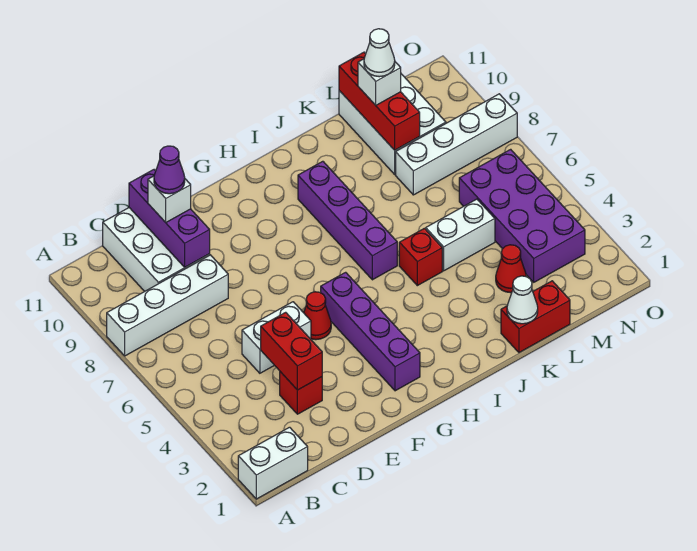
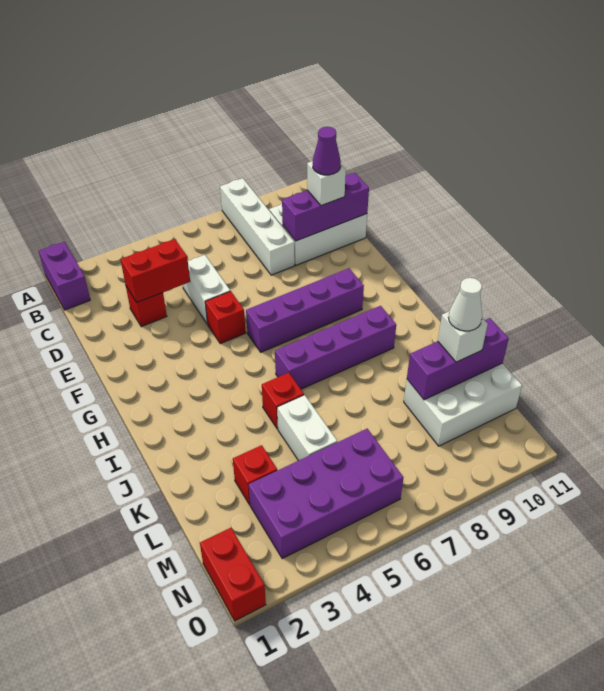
white 1x2 brick [238,427,308,499] -> purple 1x2 brick [39,242,90,310]
red 1x1 cone [304,292,331,340] -> red 1x1 brick [205,291,246,344]
purple 1x4 brick [321,272,420,391] -> purple 1x4 brick moved to [246,268,364,352]
red 1x2 brick [501,281,570,353] -> red 1x2 brick moved to [200,528,266,621]
white 1x1 cone [507,276,538,324] -> none
red 1x1 cone [496,245,526,293] -> red 1x1 brick [233,445,277,505]
white 1x4 brick [396,94,517,195] -> none
red 1x3 brick [339,52,420,150] -> purple 1x3 brick [407,318,509,400]

